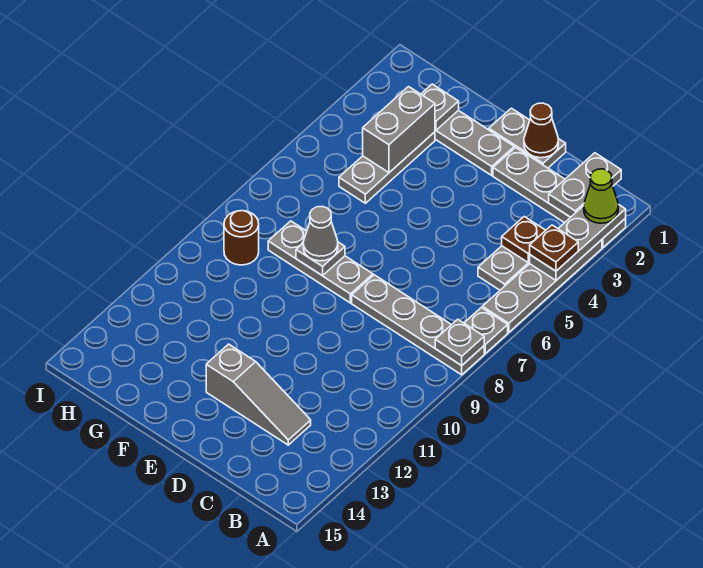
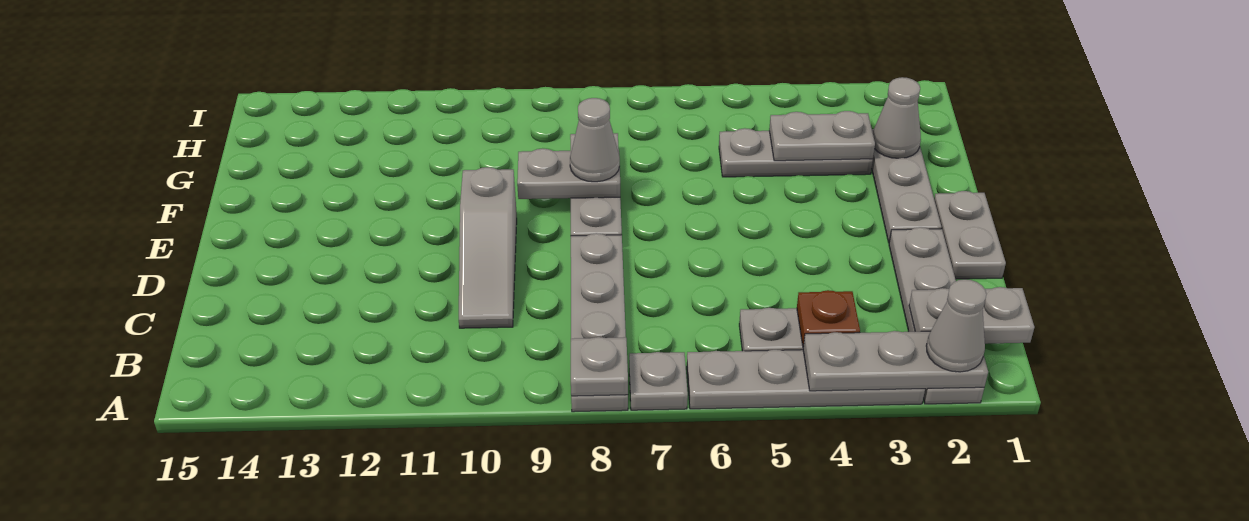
lime 1x1 cone [584,169,618,223] -> grey 1x1 cone [926,279,987,372]
brown 1x1 plate [530,225,578,271] -> none
grey 1x3 slope [206,344,311,445] -> grey 1x3 slope moved to [459,167,517,328]
brown 1x1 cone [524,103,558,158] -> none
grey 1x1 plate [296,242,345,276] -> grey 1x2 plate [517,148,620,199]
grey 1x1 plate [421,84,459,130] -> grey 1x1 cone [873,77,921,158]
grey 1x2 brick [363,87,435,173] -> grey 1x2 plate [769,111,875,161]
brown 1x1 round brick [224,211,259,265] -> none

